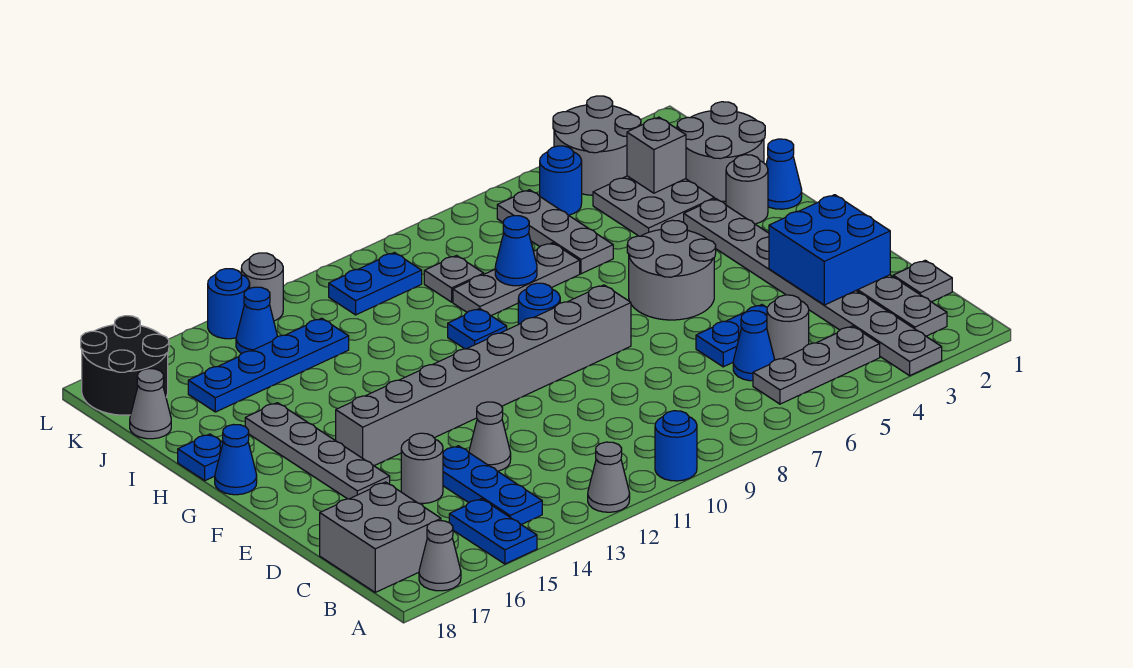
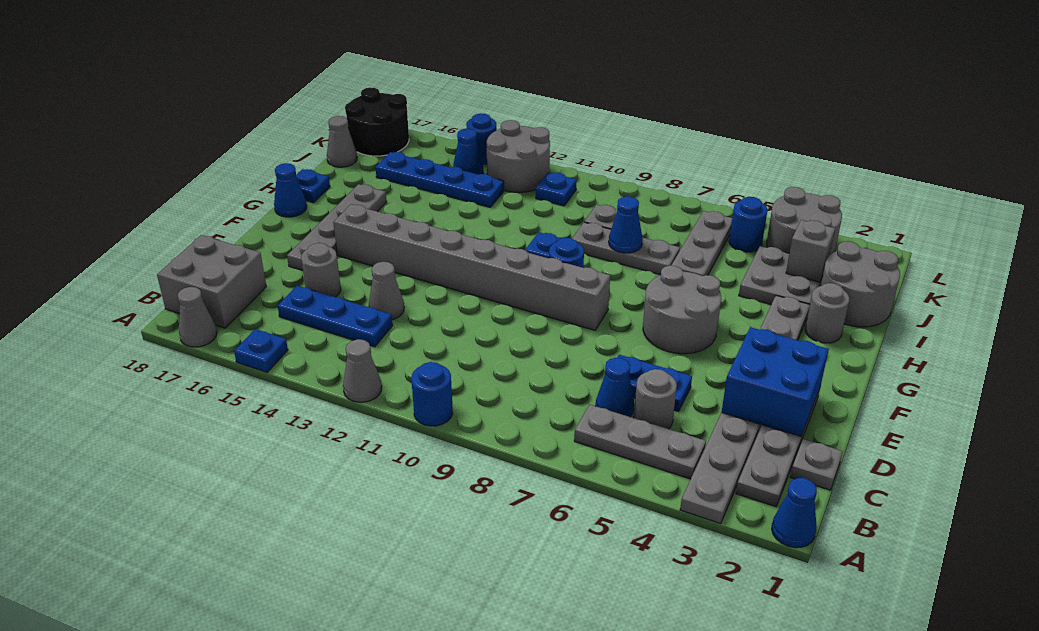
blue 1x2 plate [449,499,537,564] -> blue 1x1 plate [234,329,288,372]
blue 1x3 plate [443,446,542,525] -> blue 1x3 plate turned to [278,286,393,347]
blue 1x1 cone [766,139,802,209] -> blue 1x1 cone moved to [772,478,817,548]
blue 1x2 plate [329,253,422,315] -> blue 1x1 plate [536,172,577,206]
grey 1x1 round brick [241,253,283,321] -> grey 2x2 round brick [487,120,550,192]

